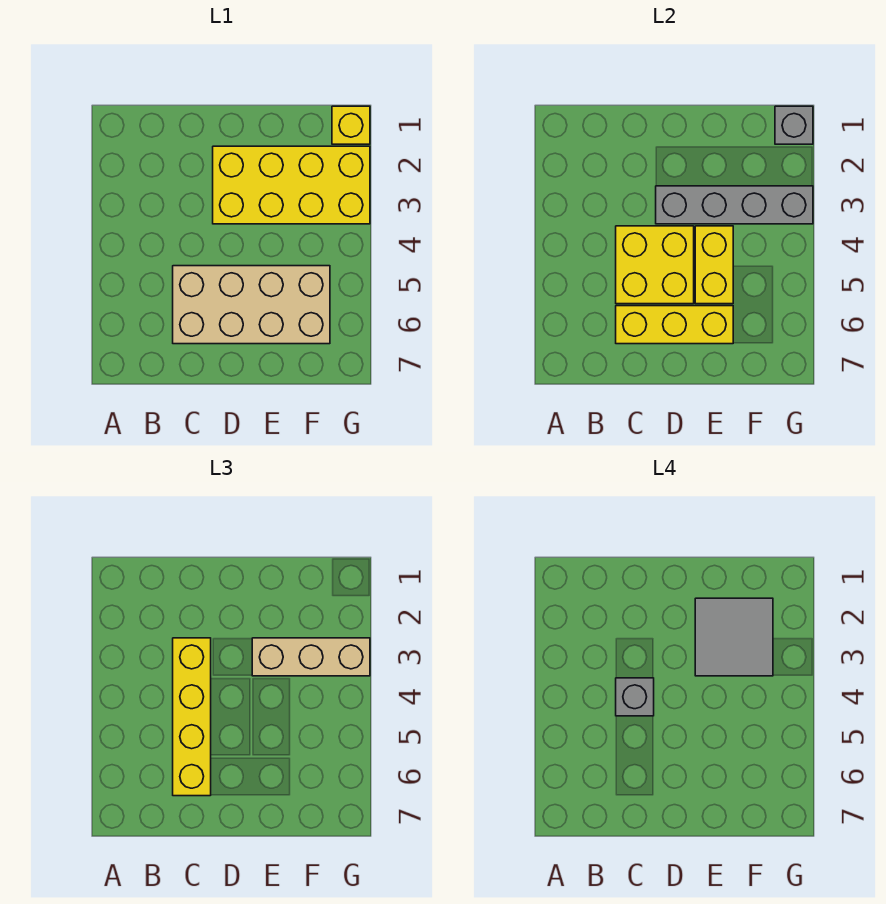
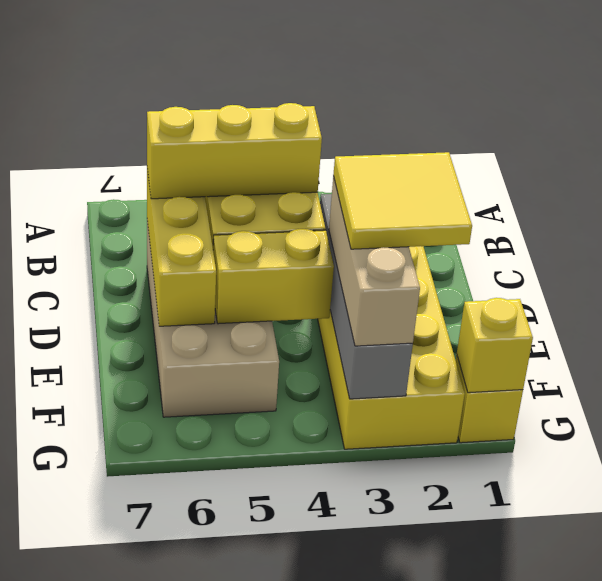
yellow 1x4 brick [173,638,211,796] -> yellow 1x3 brick [147,103,322,199]
grey 1x1 brick [616,678,654,716] -> none
grey 2x2 tile [695,598,773,676] -> yellow 2x2 tile [333,152,472,249]
grey 1x1 brick [775,106,813,144] -> yellow 1x1 brick [457,298,533,393]

